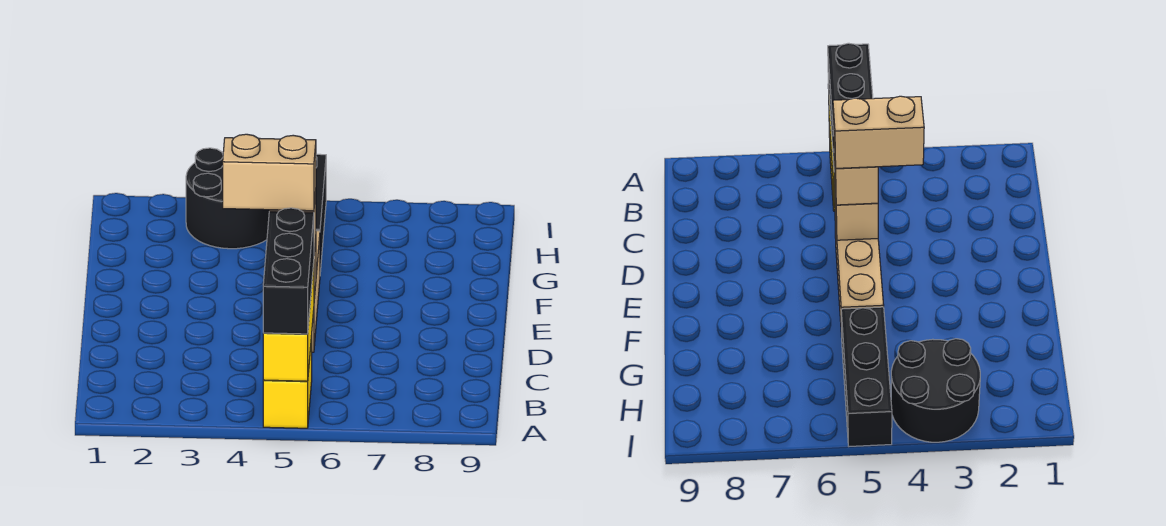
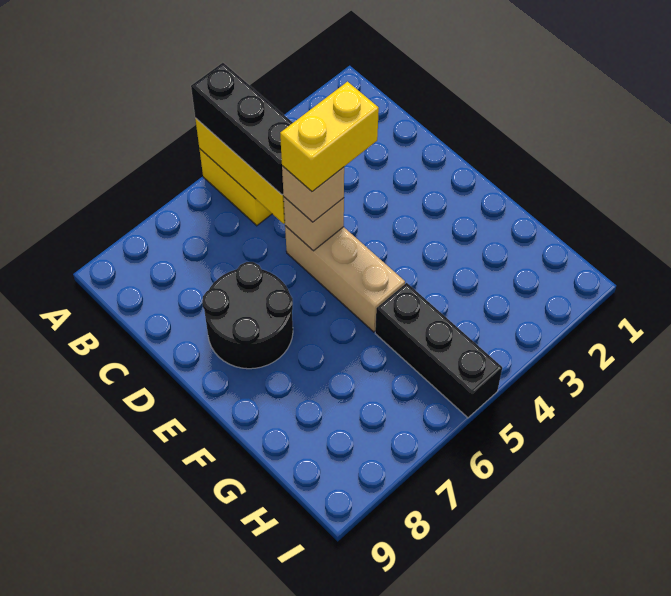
tan 1x2 brick [223,134,316,211] -> yellow 1x2 brick [280,82,379,192]
black 2x2 round brick [186,148,269,249] -> black 2x2 round brick moved to [202,262,293,369]

